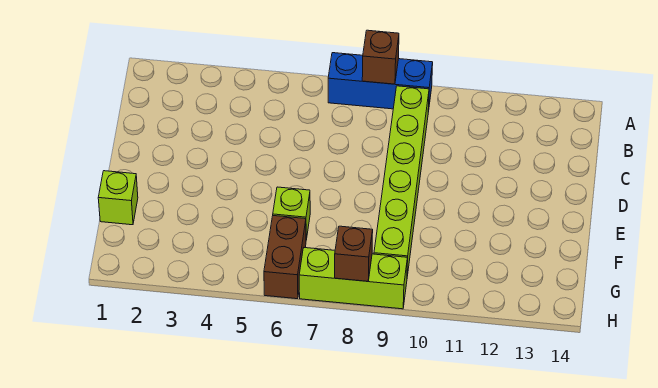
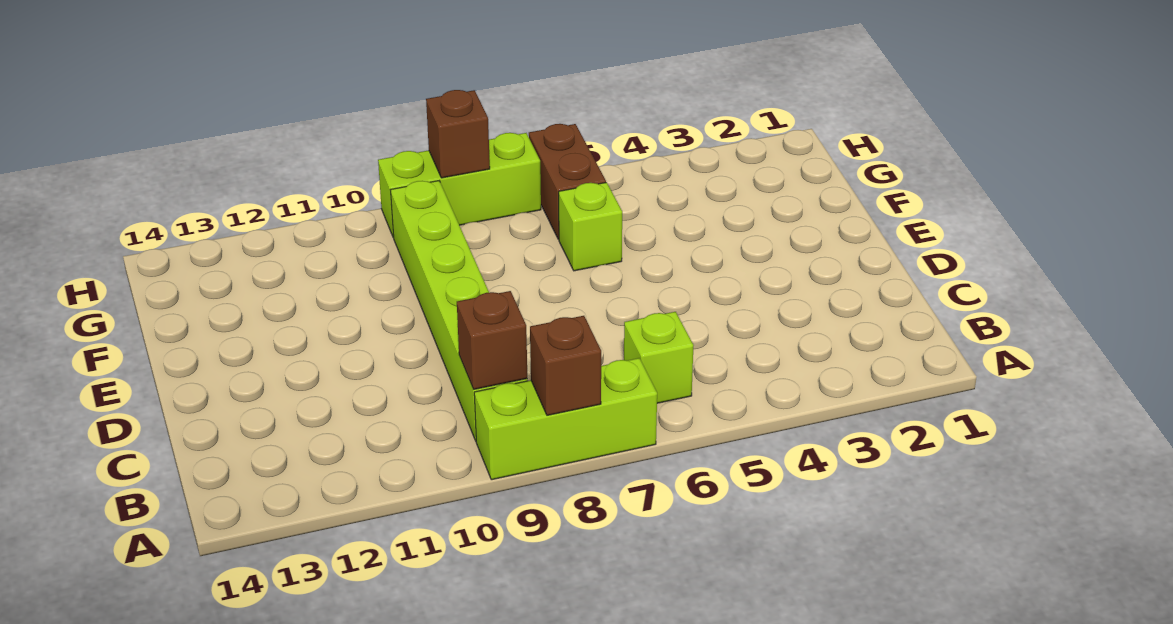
blue 1x3 brick [328,53,433,112] -> lime 1x3 brick [474,358,657,480]
none -> brown 1x1 brick [457,291,527,389]
lime 1x1 brick [98,171,138,225] -> lime 1x1 brick moved to [624,312,694,403]

